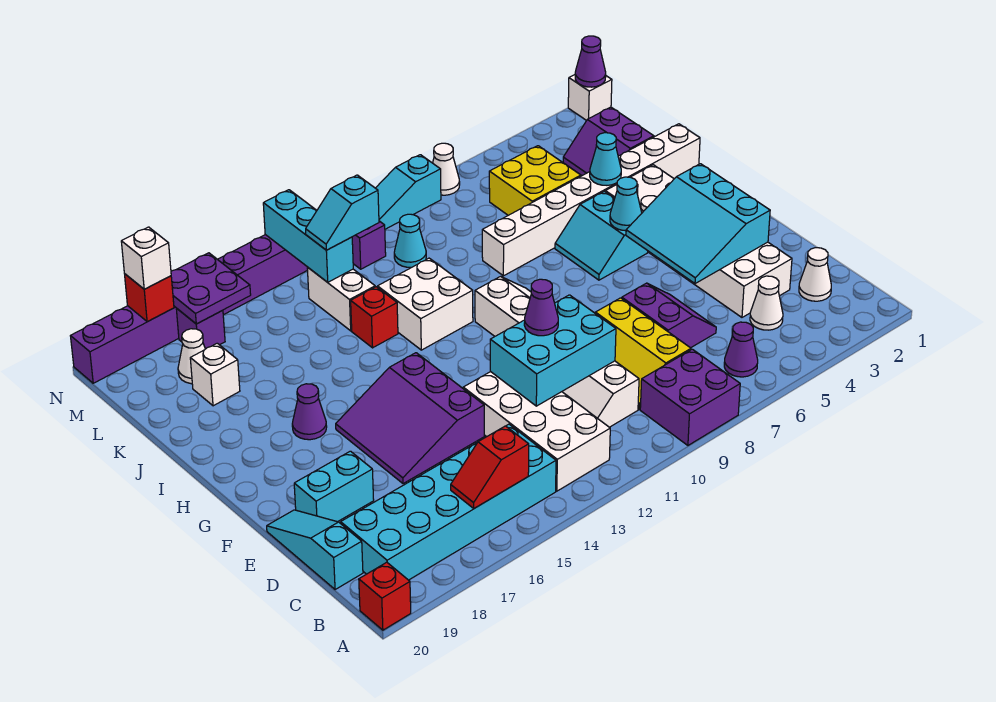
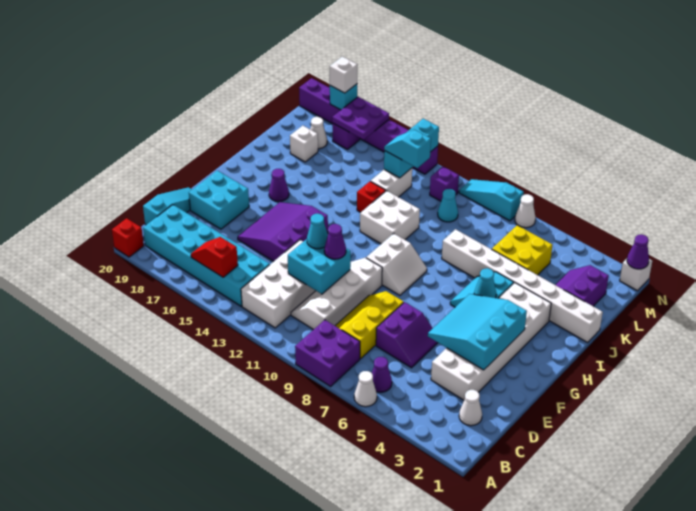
white 1x1 cone [750,276,783,330] -> white 1x1 cone moved to [354,371,377,407]
cyan 2x3 brick [490,295,616,406] -> cyan 2x2 brick [288,239,351,294]
cyan 1x2 brick [294,451,374,522] -> cyan 2x2 brick [189,171,249,229]
cyan 1x1 cone [590,133,621,185] -> cyan 1x1 cone moved to [307,214,328,249]
red 1x1 brick [125,274,174,322] -> cyan 1x1 brick [330,84,357,110]

